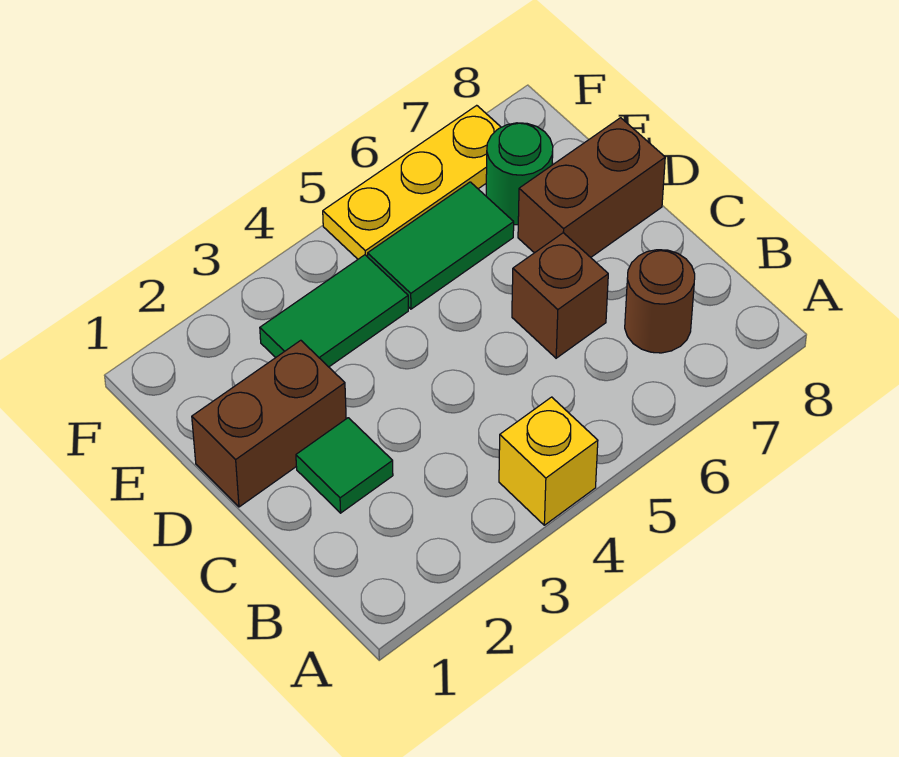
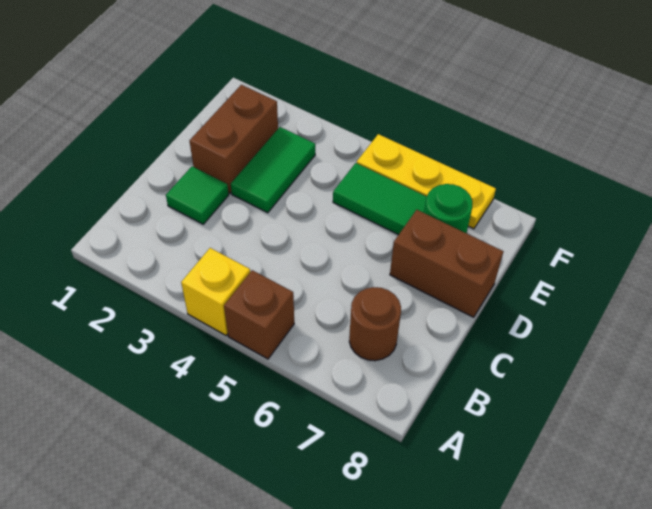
brown 1x1 brick [512,233,608,358] -> brown 1x1 brick moved to [224,270,294,359]
brown 1x2 brick [192,340,346,507] -> brown 1x2 brick turned to [190,85,278,193]
green 1x2 tile [260,255,408,367] -> green 1x2 tile turned to [231,127,315,213]

